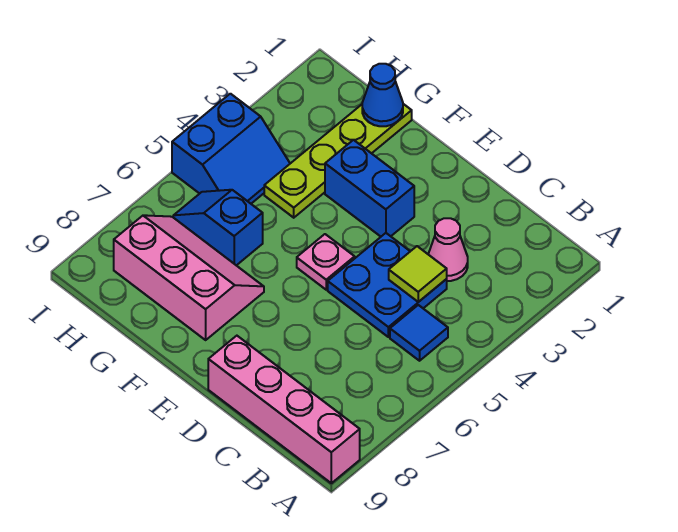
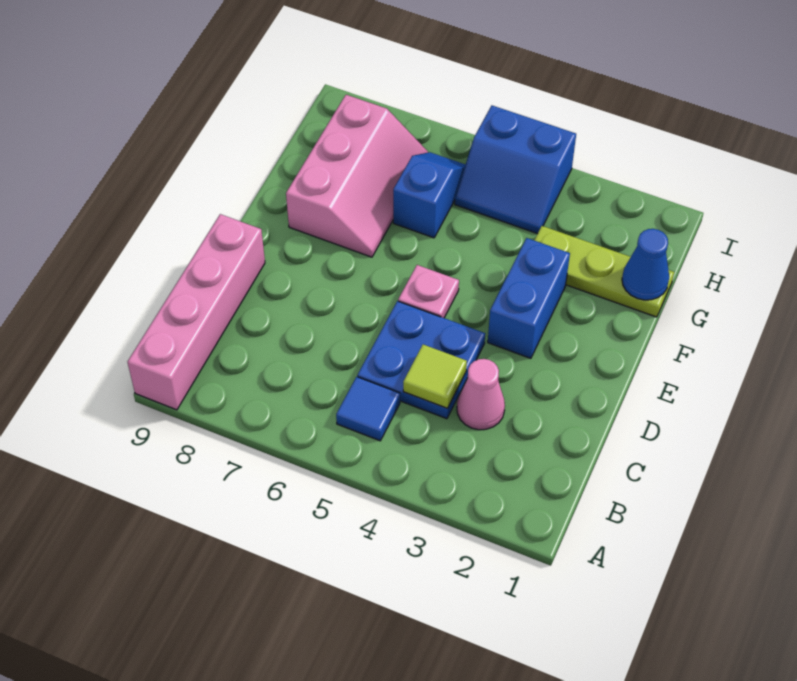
lime 1x4 plate [264,104,412,218] -> lime 1x3 plate [534,226,674,317]

